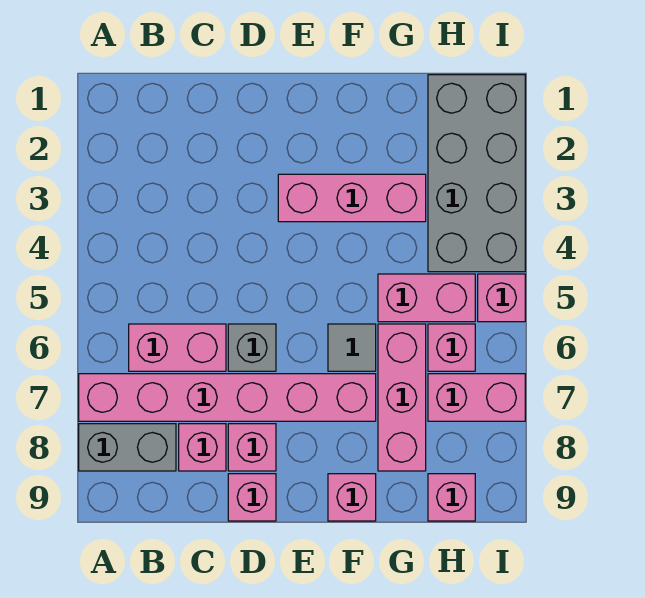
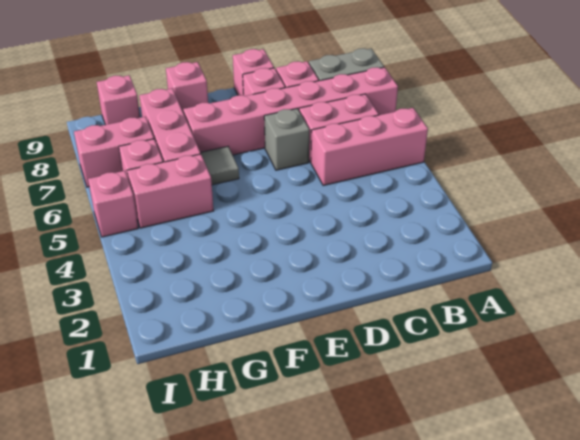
pink 1x3 brick [278,174,426,222] -> pink 1x3 brick moved to [311,108,428,186]
grey 2x4 brick [428,75,525,272] -> none

